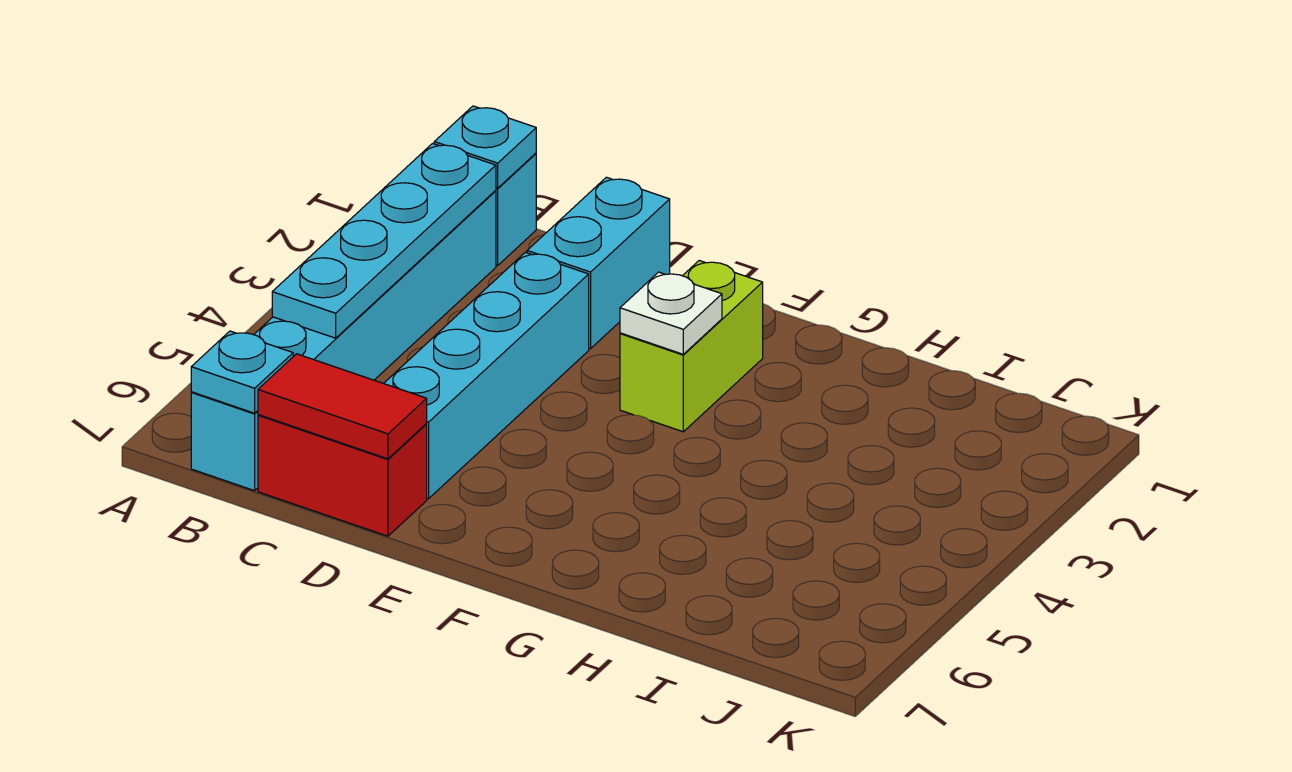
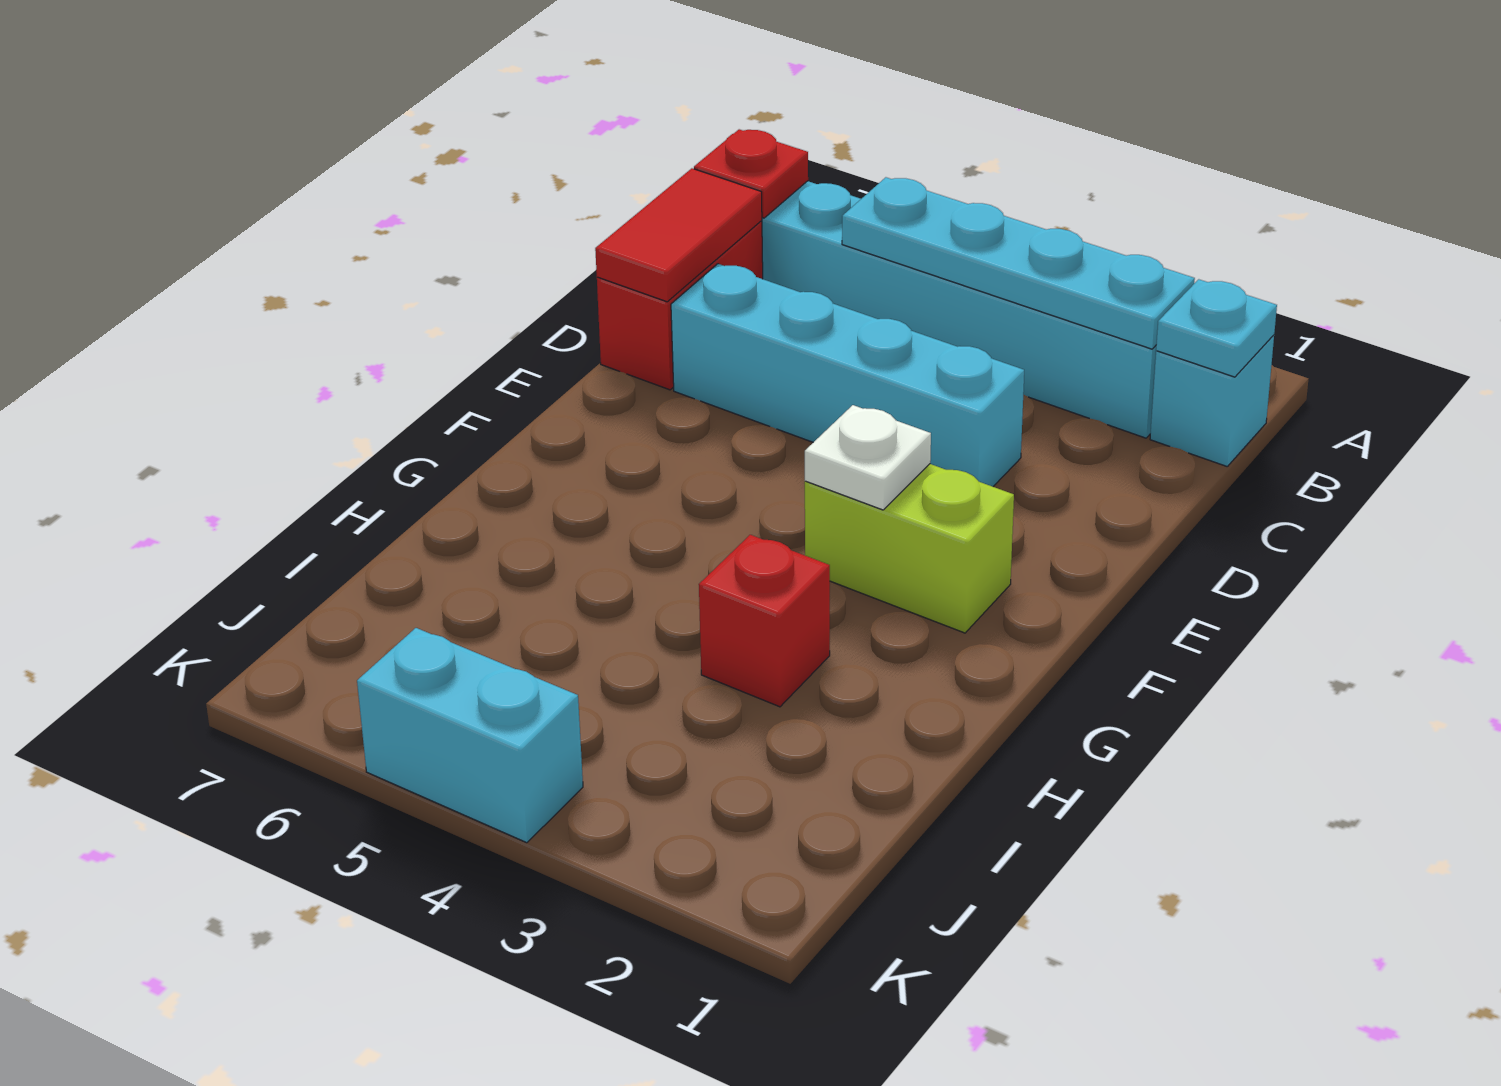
cyan 1x1 plate [191,331,293,413] -> red 1x1 plate [694,129,808,218]
cyan 1x2 brick [527,177,670,349] -> cyan 1x2 brick moved to [357,628,583,843]
none -> red 1x1 brick [699,535,830,707]

